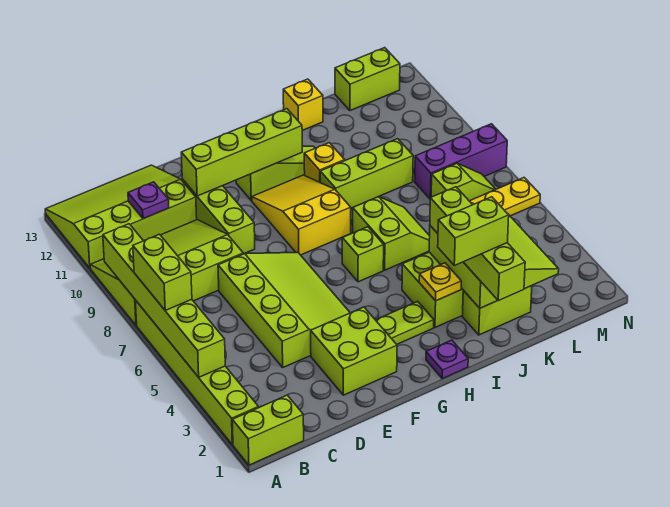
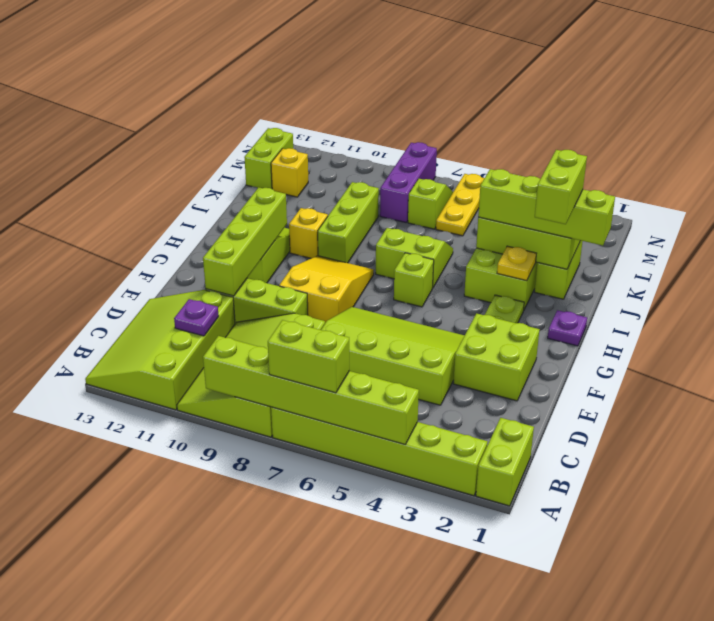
yellow 2x3 slope [252,175,351,255] -> yellow 2x3 slope turned to [279,256,374,323]
yellow 1x1 brick [283,79,323,130] -> yellow 1x1 brick moved to [271,148,308,197]

